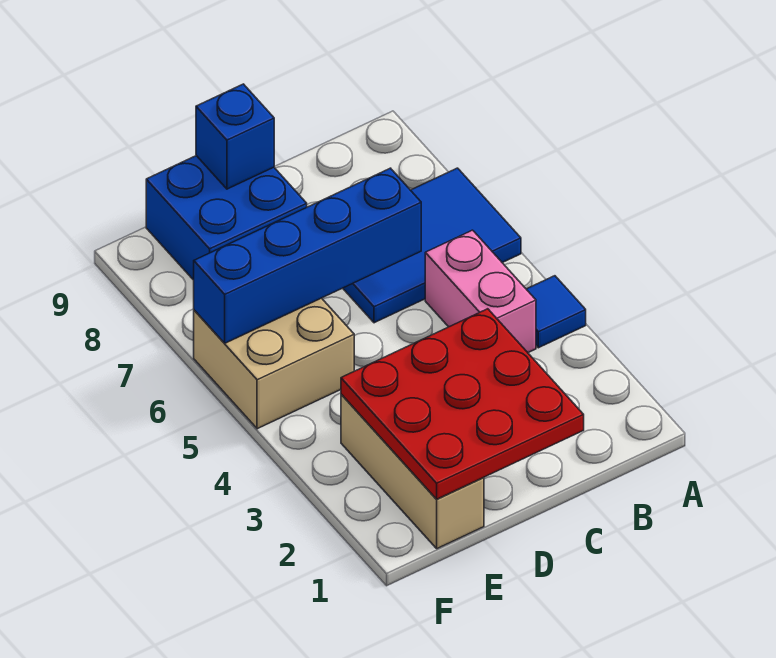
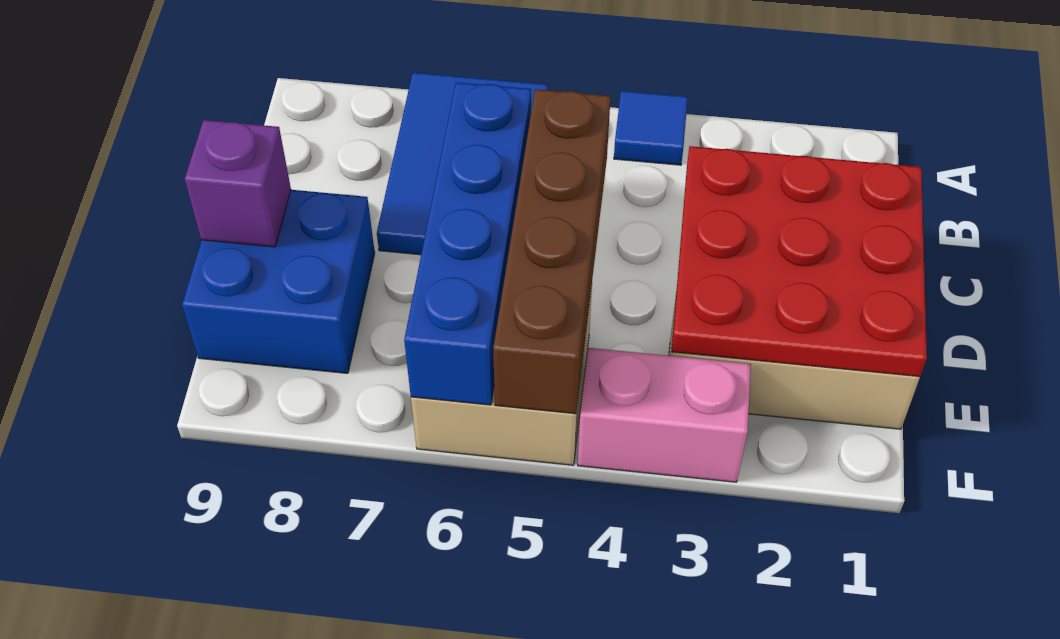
pink 1x2 brick [425,230,536,353] -> pink 1x2 brick moved to [578,348,751,482]
none -> brown 1x4 brick [493,89,611,414]
blue 1x1 brick [196,84,274,189] -> purple 1x1 brick [185,120,291,247]

